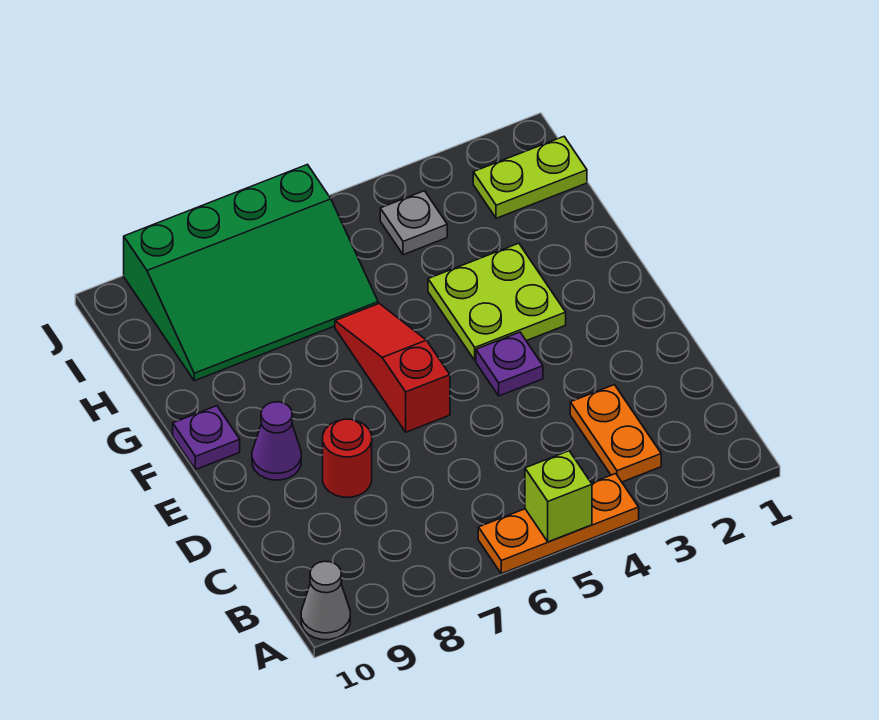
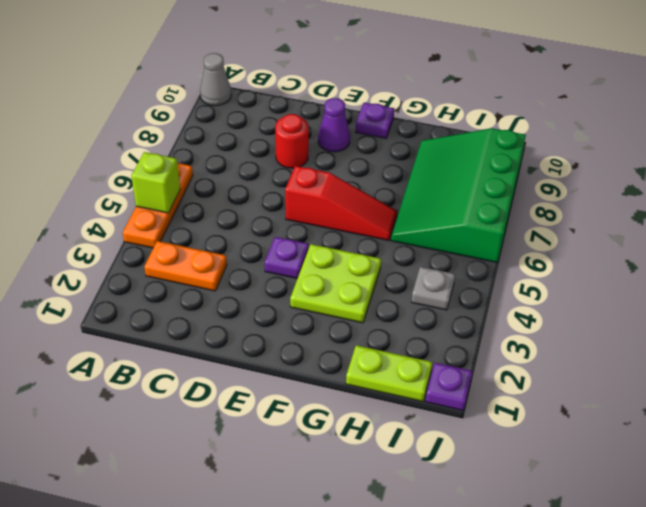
lime 1x2 plate [473,137,587,218] -> lime 1x2 plate turned to [346,345,432,401]
none -> purple 1x1 plate [425,363,472,411]

